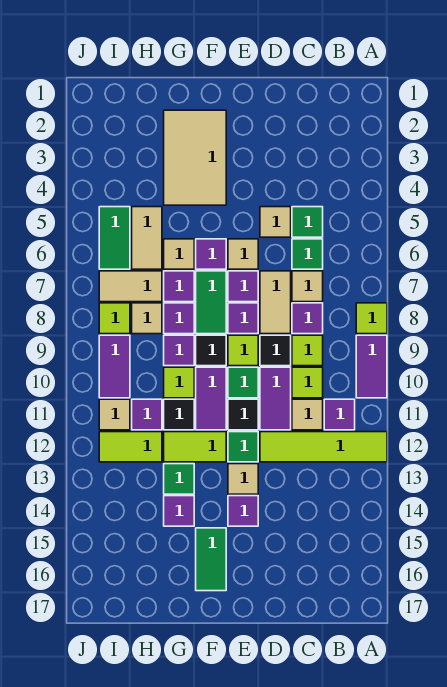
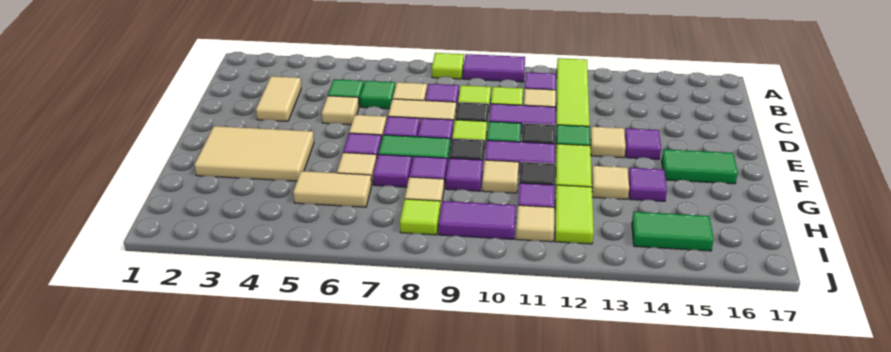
lime 1x1 tile [164,367,194,398] -> tan 1x1 tile [482,160,519,193]
green 1x1 tile [164,464,194,494] -> tan 1x1 tile [592,166,629,199]
tan 1x2 tile [99,271,162,302] -> tan 1x2 tile moved to [256,76,301,121]
green 1x2 tile [99,207,130,269] -> green 1x2 tile moved to [632,212,714,251]

